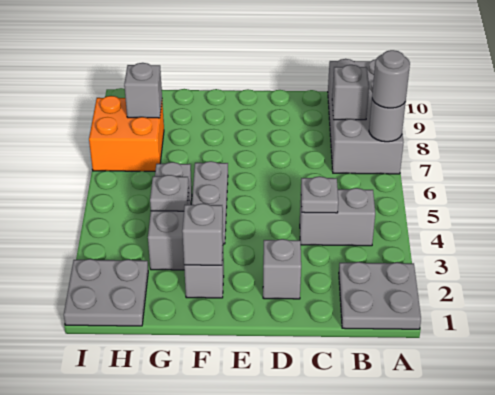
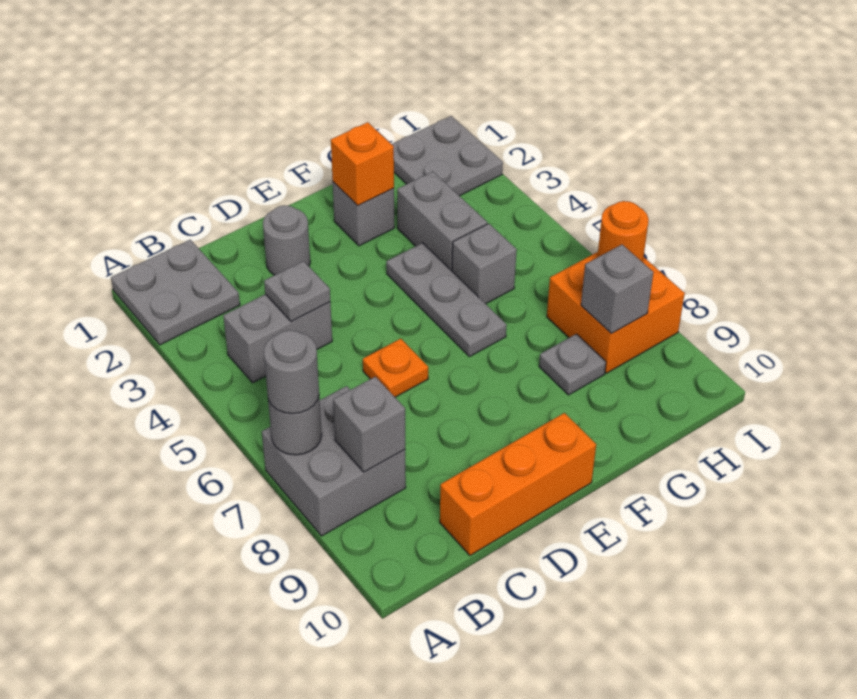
grey 2x4 brick [328,59,404,174] -> grey 2x2 brick [262,386,406,536]
none -> orange 1x3 brick [440,413,596,555]
grey 1x1 brick [263,239,301,299] -> grey 1x1 round brick [263,205,310,275]
none -> orange 1x1 plate [363,339,428,397]
grey 1x1 brick [182,203,223,265] -> orange 1x1 brick [331,122,394,206]
grey 1x1 plate [150,175,189,211] -> grey 1x1 plate moved to [539,334,606,395]
none -> orange 1x1 round brick [597,201,649,262]

